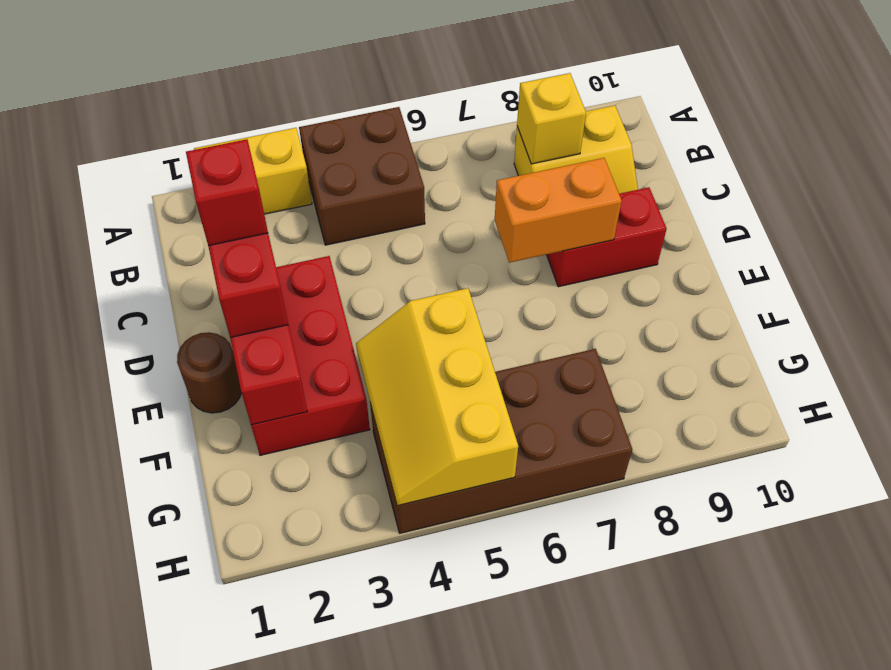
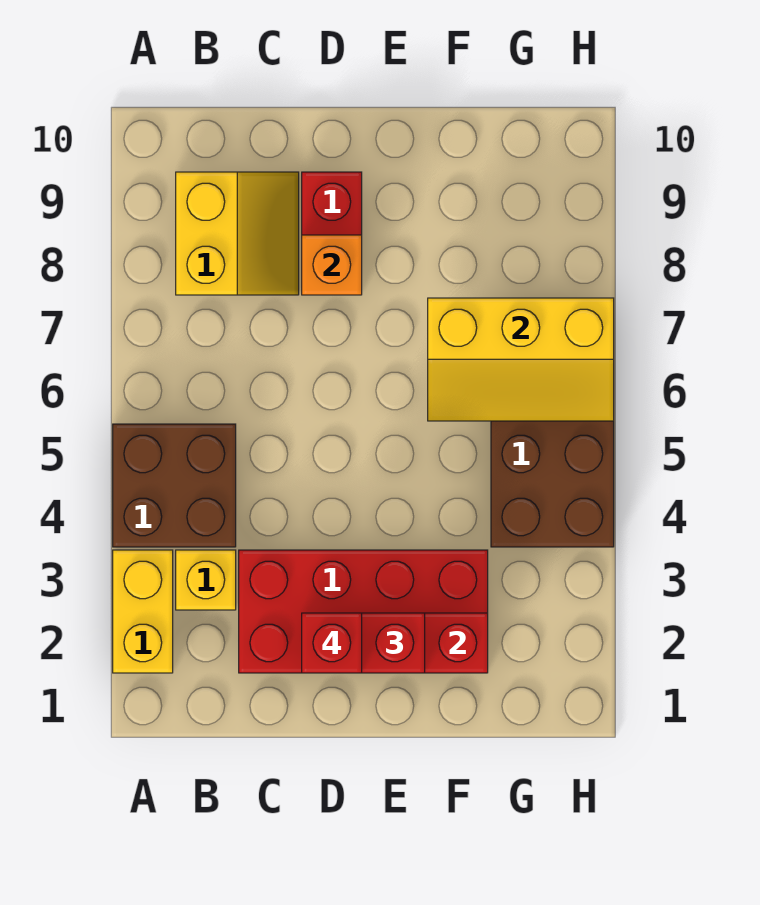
yellow 1x1 brick [517,73,586,164] -> yellow 1x1 brick moved to [176,550,236,610]
red 2x3 brick [251,256,370,455] -> red 2x4 brick [239,550,488,673]
orange 1x2 brick [495,158,622,263] -> orange 1x1 brick [302,235,362,295]
brown 1x1 round brick [177,332,241,413] -> none
yellow 2x3 slope [356,288,518,506] -> yellow 2x3 slope moved to [428,298,614,421]

